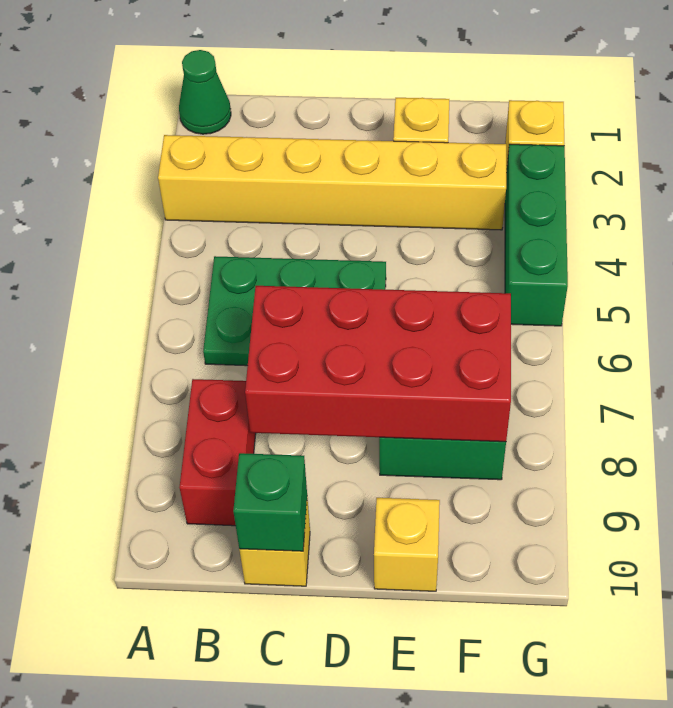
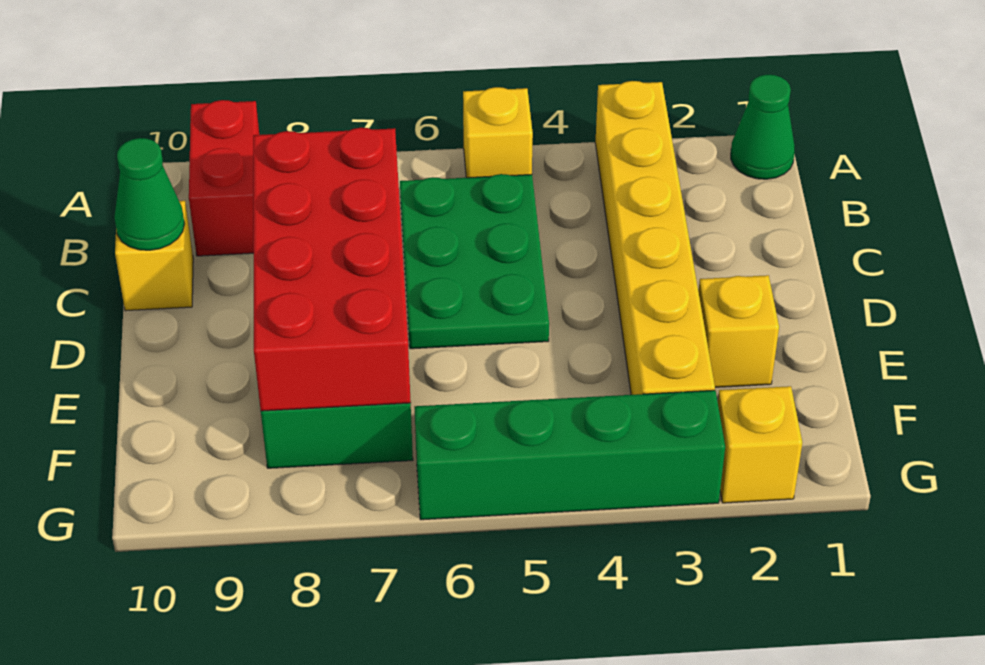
red 1x2 brick [179,379,256,526] -> red 1x2 brick turned to [189,100,259,256]
green 1x1 brick [233,453,307,551] -> green 1x1 cone [114,138,185,250]
yellow 1x1 brick [374,498,440,591] -> yellow 1x1 brick moved to [463,87,533,178]
green 1x3 brick [505,144,568,326] -> green 1x4 brick [415,390,725,520]

